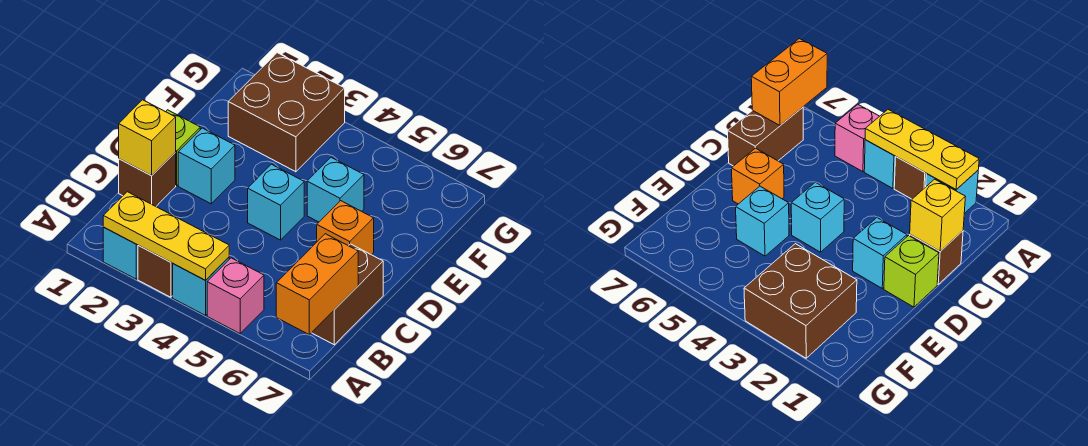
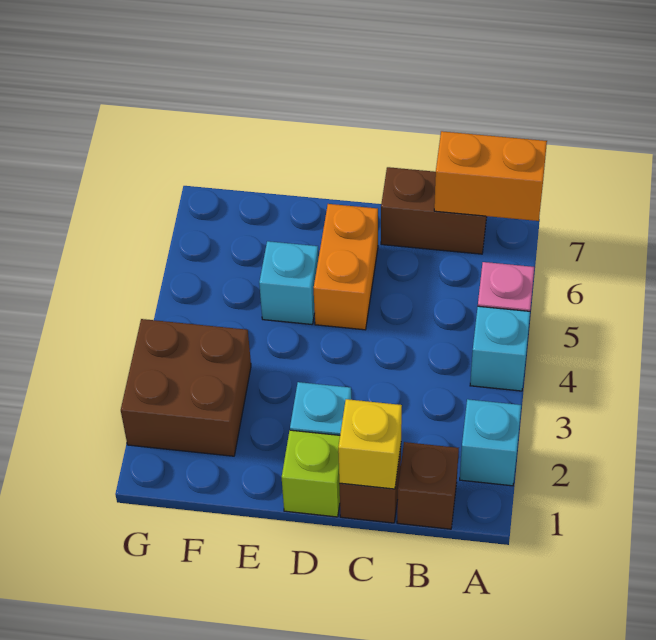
yellow 1x3 plate [103,192,229,280] -> none
brown 1x1 brick [138,245,173,297] -> brown 1x1 brick moved to [397,442,459,529]
cyan 1x1 brick [248,164,304,240] -> none
orange 1x1 brick [317,201,374,255] -> orange 1x2 brick [314,204,378,330]

